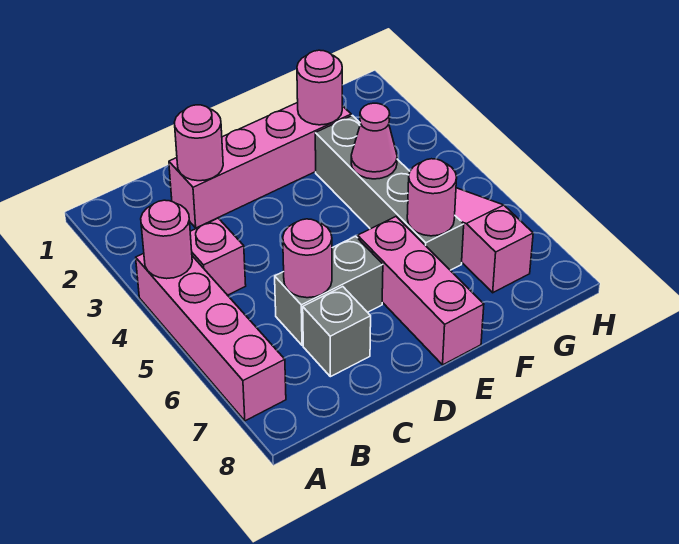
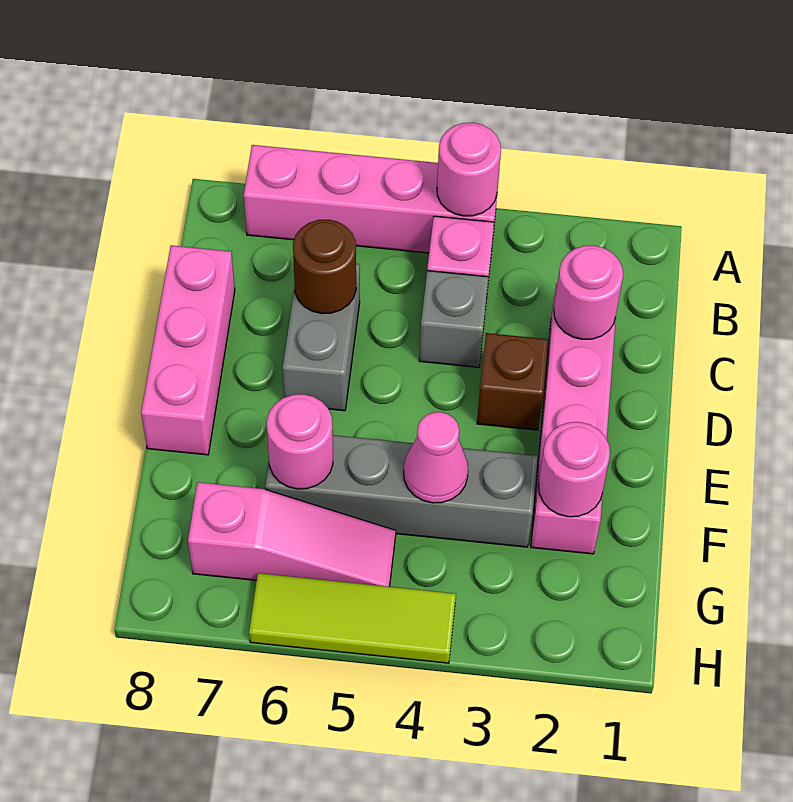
pink 1x1 round brick [283,219,332,298] -> brown 1x1 round brick [293,220,356,314]
grey 1x1 brick [303,287,371,377] -> grey 1x1 brick moved to [419,271,488,367]
none -> brown 1x1 brick [477,333,548,430]
pink 1x3 brick [358,217,484,365] -> pink 1x3 brick turned to [141,245,235,455]
none -> lime 1x3 tile [249,573,456,663]

